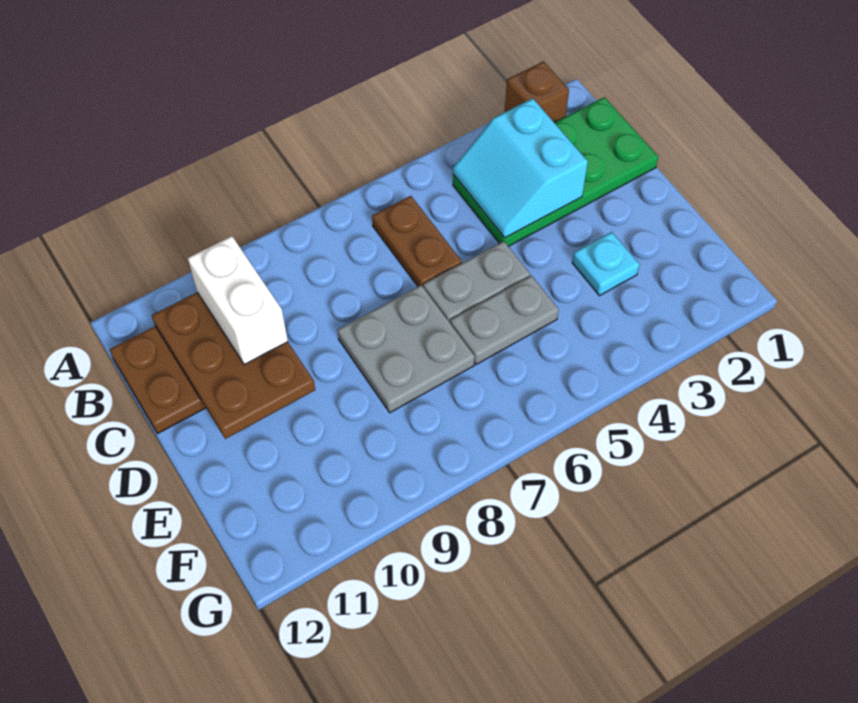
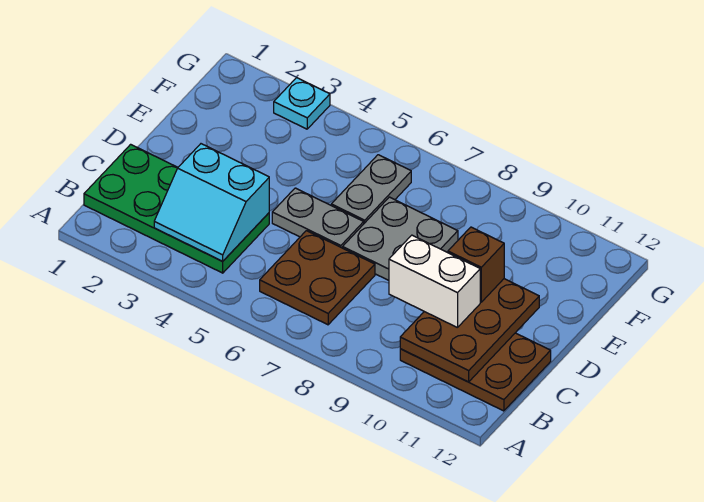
brown 1x1 brick [505,61,569,122] -> brown 1x1 brick moved to [448,227,504,302]
cyan 2x2 slope [453,98,588,238] -> cyan 2x2 slope turned to [154,144,269,261]
brown 1x2 plate [372,196,462,286] -> brown 2x2 plate [260,231,375,325]
white 1x2 brick [188,236,288,365] -> white 1x2 brick turned to [389,235,480,328]
cyan 1x1 plate [572,232,639,296] -> cyan 1x1 plate moved to [274,78,330,129]
grey 1x2 plate [450,276,559,364] -> grey 1x2 plate turned to [331,155,411,223]

